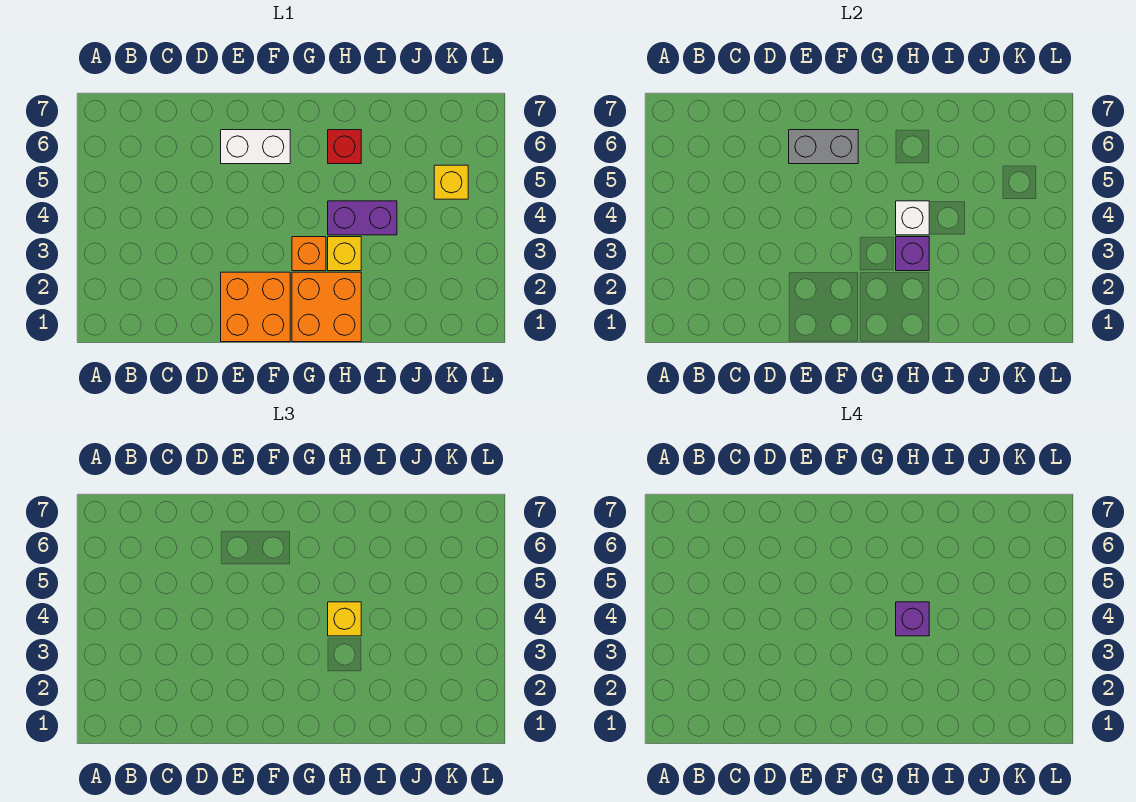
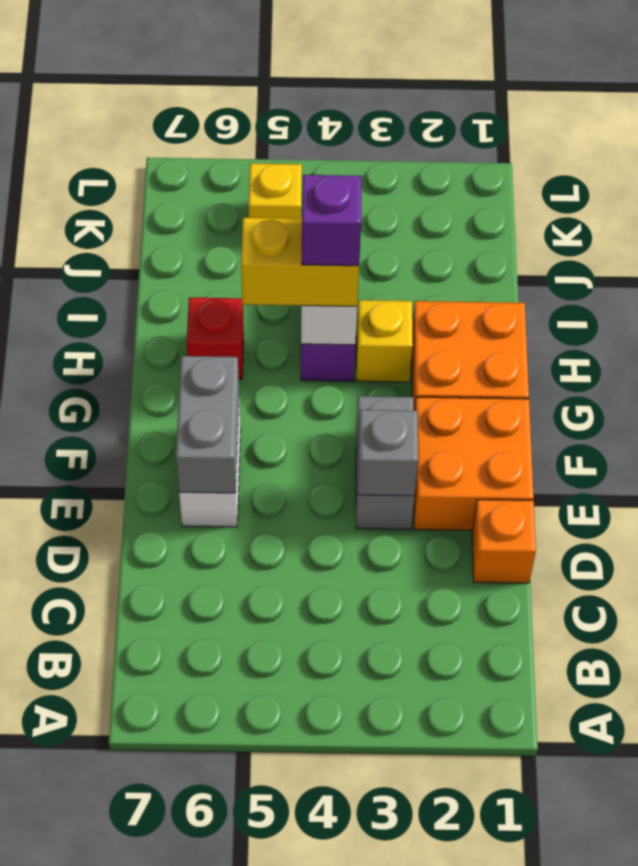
none -> grey 1x2 brick [356,396,414,530]
none -> grey 1x1 brick [358,410,418,496]
orange 1x1 brick [292,237,326,271] -> orange 1x1 brick moved to [472,500,536,583]
purple 1x1 brick [896,237,929,271] -> none
yellow 1x1 brick [328,602,361,636] -> yellow 1x2 brick [241,218,359,306]

